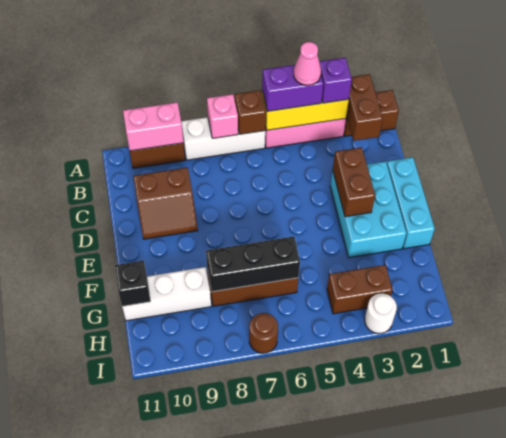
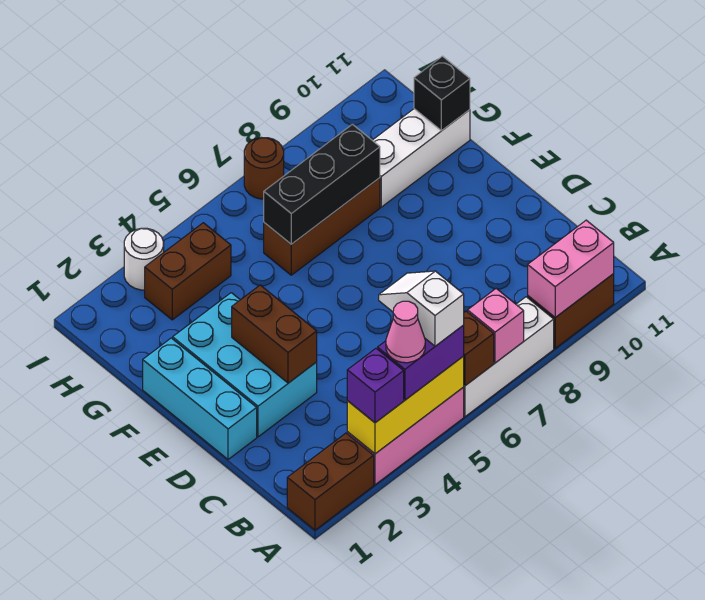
brown 1x2 brick [346,74,383,141] -> none
none -> white 1x2 slope [379,271,464,346]
brown 2x2 slope [133,167,198,239] -> none

